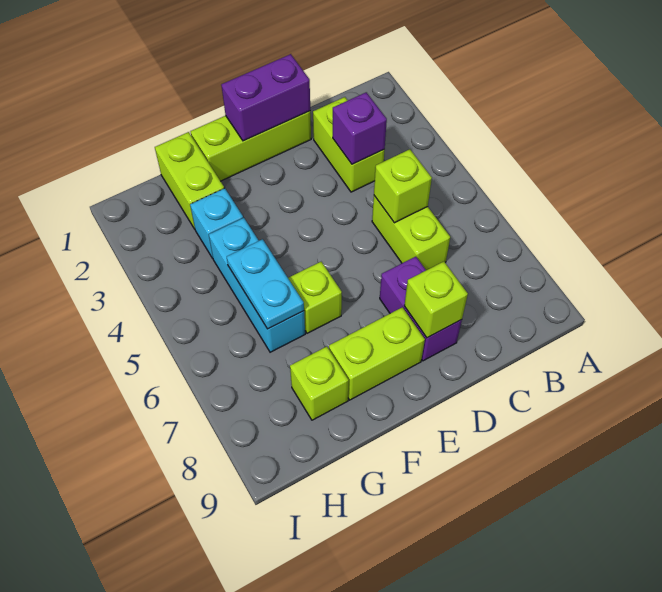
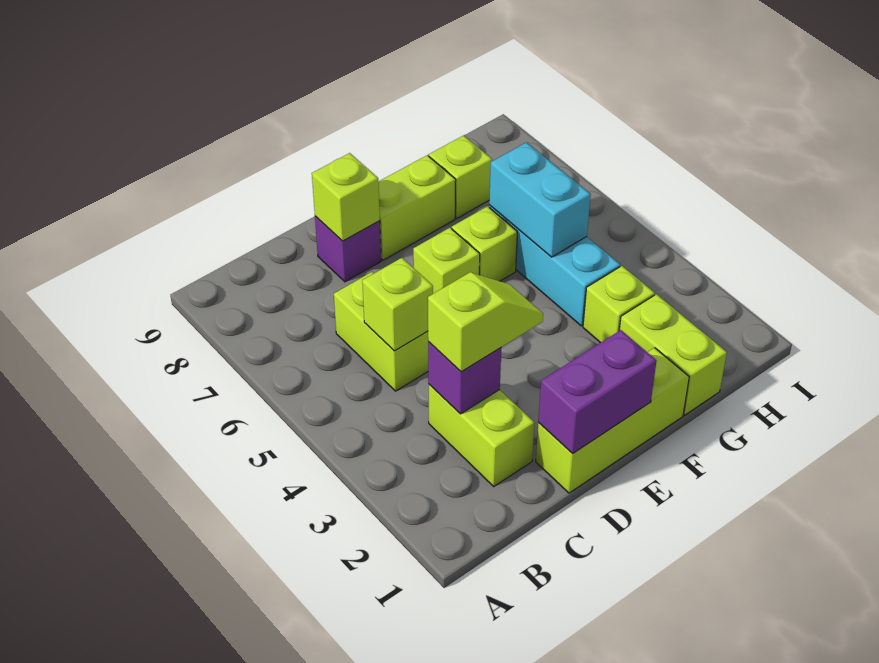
none -> lime 1x2 slope [428,272,543,372]
purple 1x2 brick [380,257,462,361] -> purple 1x1 brick [315,216,381,282]
none -> lime 1x1 brick [413,228,480,294]
cyan 1x1 brick [190,188,243,258] -> lime 1x1 brick [583,266,655,343]
cyan 1x2 plate [227,239,304,329] -> cyan 1x2 brick [489,142,591,257]

